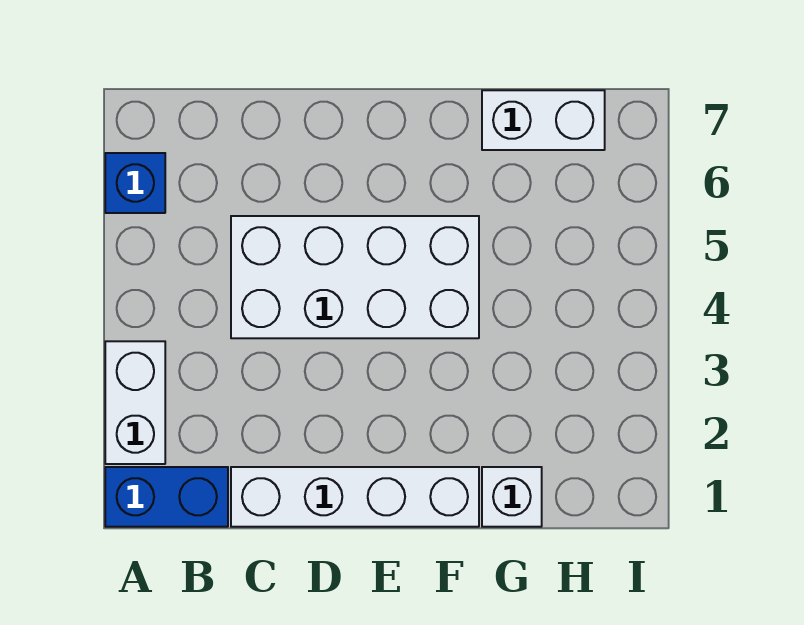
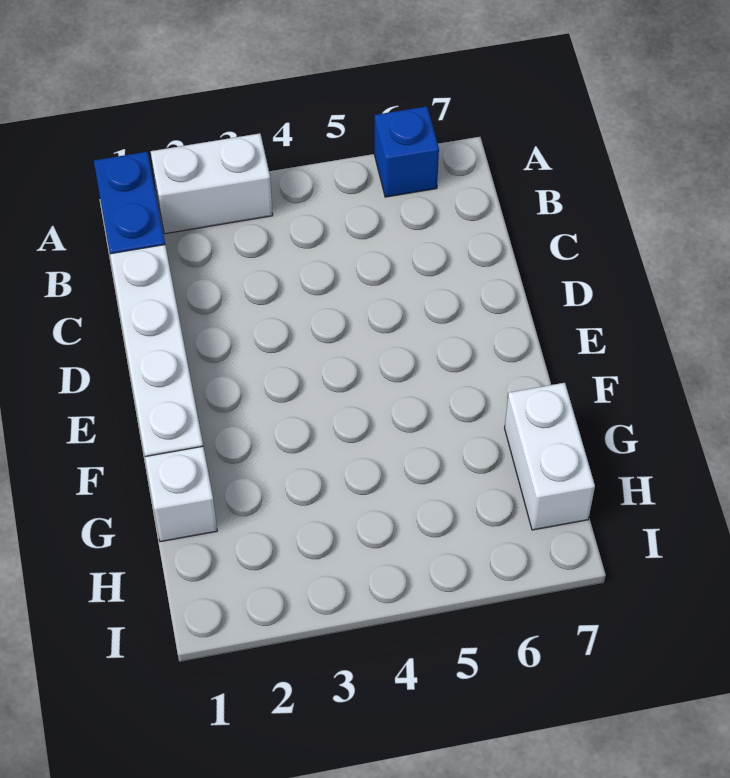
white 2x4 brick [231,216,479,338] -> none

